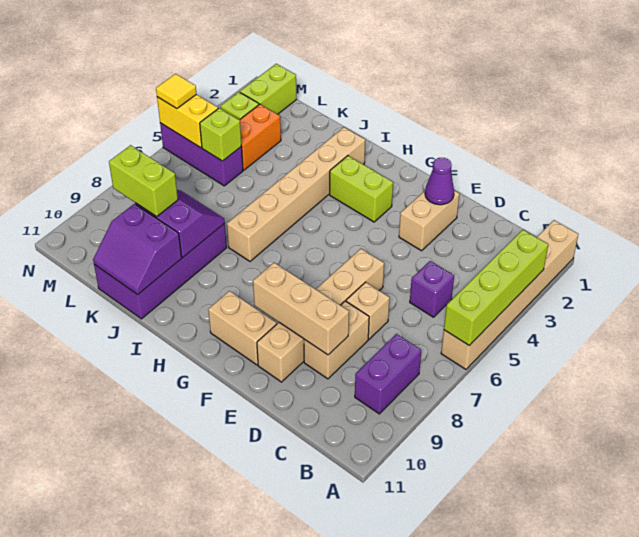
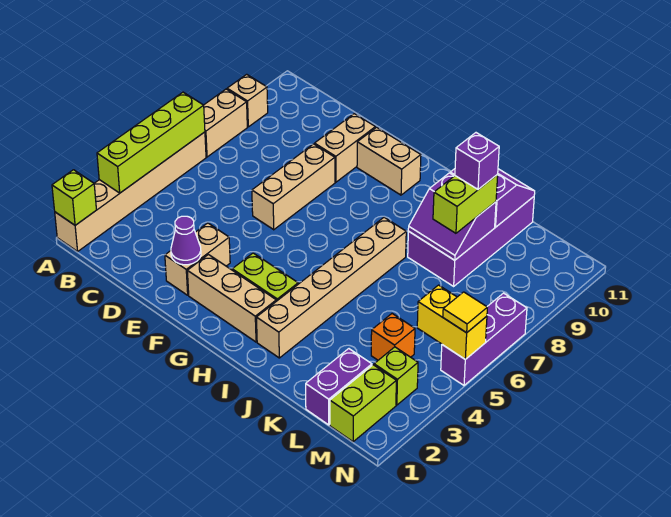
purple 1x2 brick [355,334,421,414] -> purple 1x2 brick moved to [306,349,372,425]
purple 1x1 brick [410,261,454,317] -> purple 1x1 brick moved to [455,133,499,189]
tan 1x1 brick [346,282,390,339] -> tan 1x1 brick moved to [227,74,268,127]
tan 1x2 brick [304,301,369,379] -> tan 1x2 brick moved to [204,89,247,157]
tan 1x3 brick [253,263,349,355] -> tan 1x3 brick moved to [187,255,276,342]
lime 1x2 brick [109,145,178,217] -> lime 1x2 brick turned to [433,174,498,233]
orange 1x2 brick [240,104,281,170] -> orange 1x1 brick [371,314,415,360]
purple 1x3 brick [160,123,243,186] -> purple 1x3 brick turned to [441,293,527,385]
lime 1x1 brick [200,108,241,161] -> lime 1x1 brick moved to [52,170,96,225]

